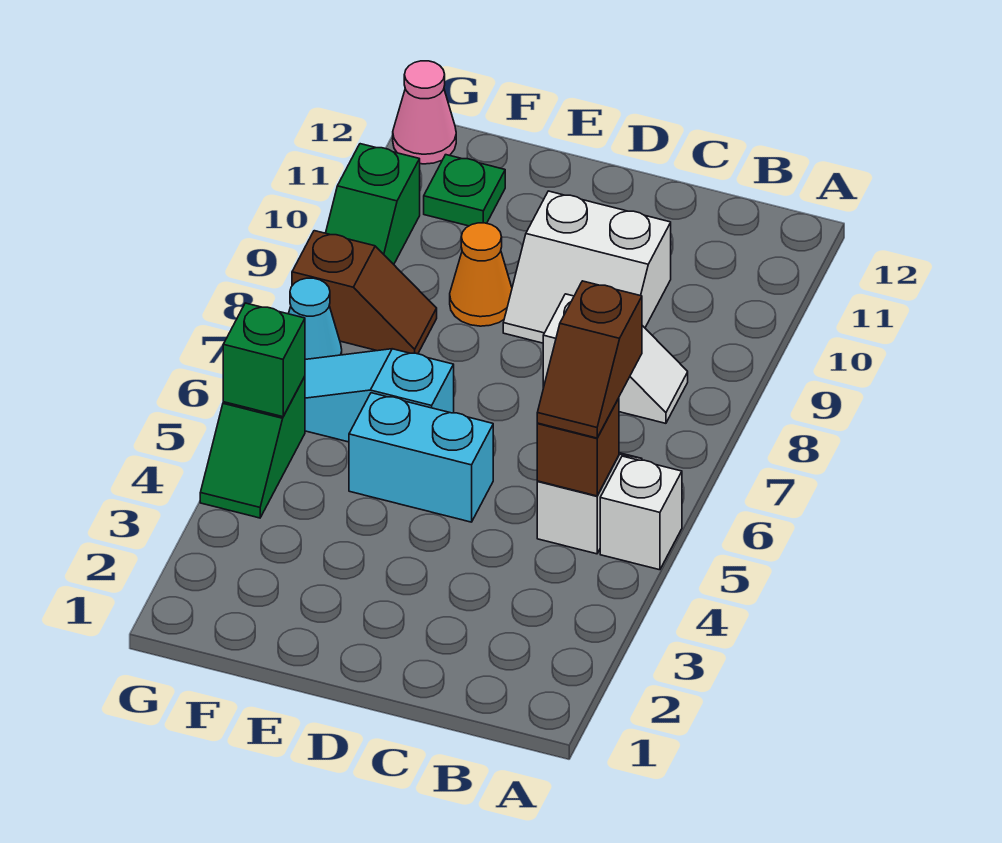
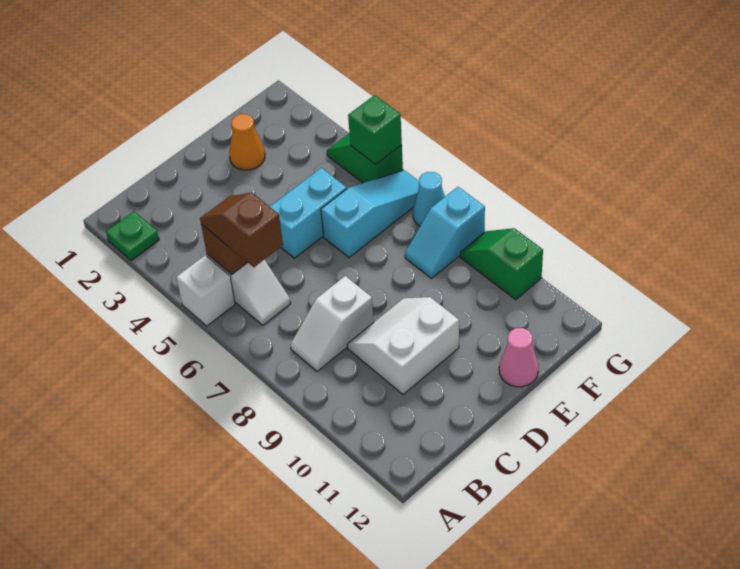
orange 1x1 cone [450,223,512,326] -> orange 1x1 cone moved to [229,114,265,170]
brown 1x2 slope [292,231,437,354] -> cyan 1x2 slope [405,187,485,278]
green 1x1 plate [424,155,505,226] -> green 1x1 plate moved to [106,211,159,261]
pink 1x1 cone [393,61,456,164] -> pink 1x1 cone moved to [499,328,538,387]

